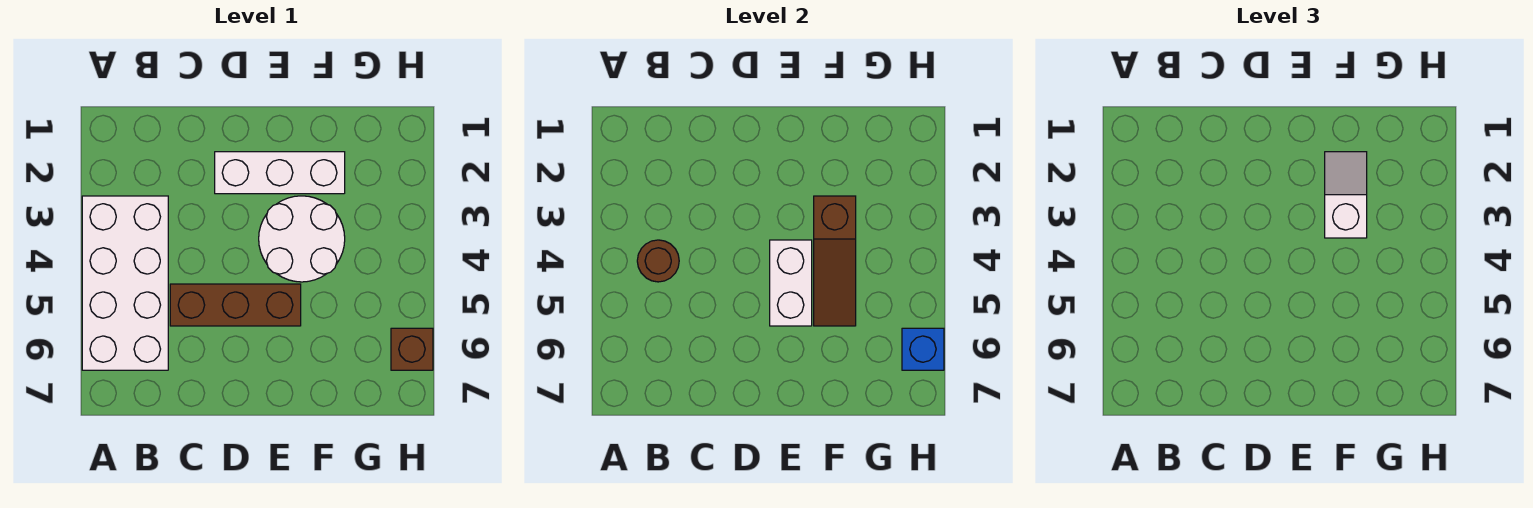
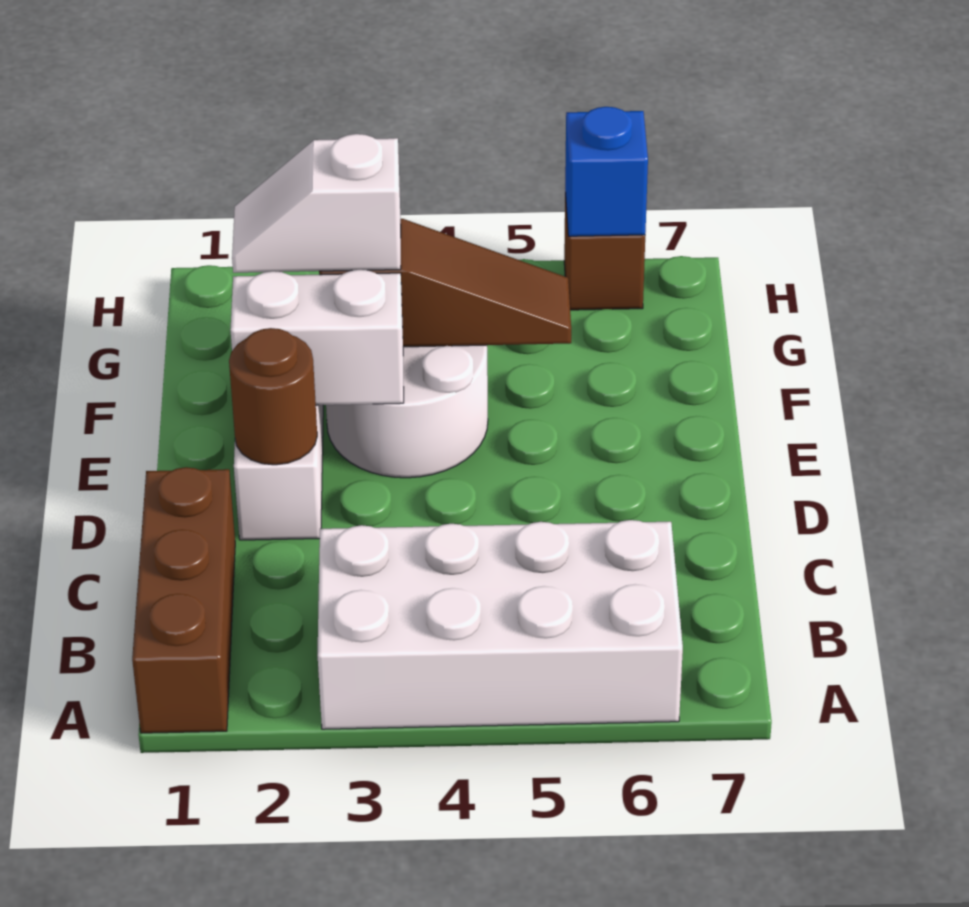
brown 1x1 round brick [637,240,679,282] -> brown 1x1 round brick moved to [229,328,317,465]
brown 1x3 brick [170,284,301,326] -> brown 1x3 brick moved to [132,467,235,733]
white 1x2 brick [770,240,812,326] -> white 1x2 brick moved to [230,270,404,405]

